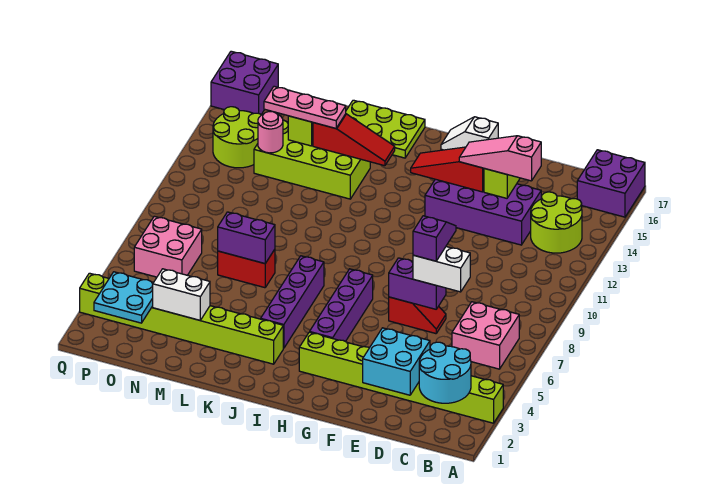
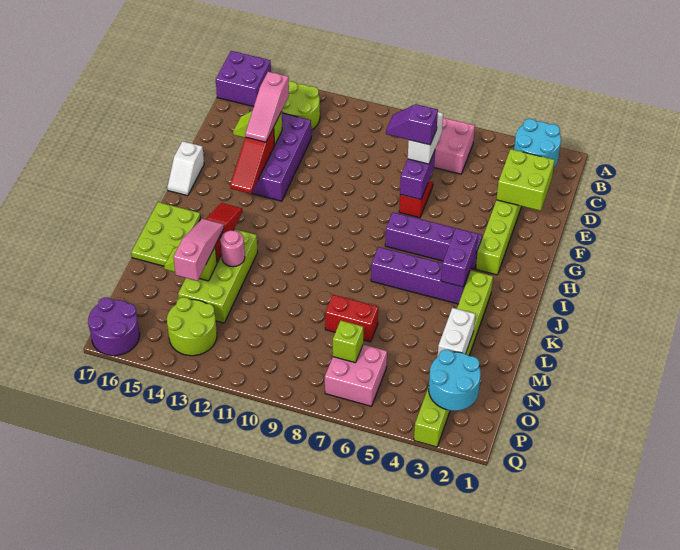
cyan 2x2 brick [363,328,430,395] -> lime 2x2 brick [496,149,555,211]
red 1x2 brick [218,249,275,288] -> red 1x2 brick turned to [325,295,378,342]
purple 1x2 brick [218,212,275,264] -> purple 1x2 brick moved to [441,228,478,287]
pink 1x3 plate [264,86,346,128] -> pink 1x3 slope [173,219,224,281]
pink 1x1 round brick [258,112,283,153] -> pink 1x1 round brick moved to [220,231,245,267]
cyan 2x2 plate [94,272,154,323] -> cyan 2x2 round brick [429,350,481,411]
none -> lime 1x1 brick [333,321,363,363]
purple 2x2 brick [211,51,278,114] -> purple 2x2 round brick [88,297,140,356]

